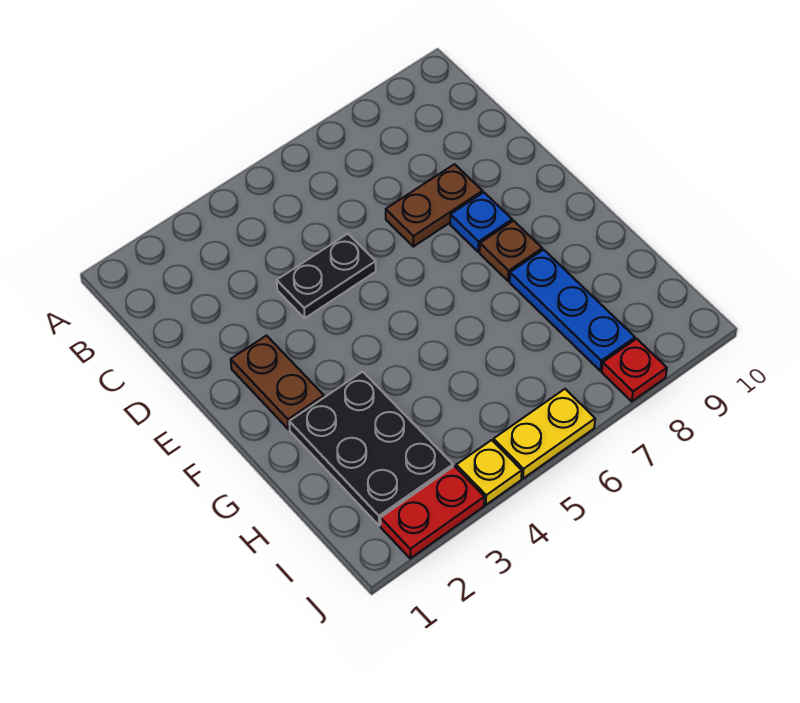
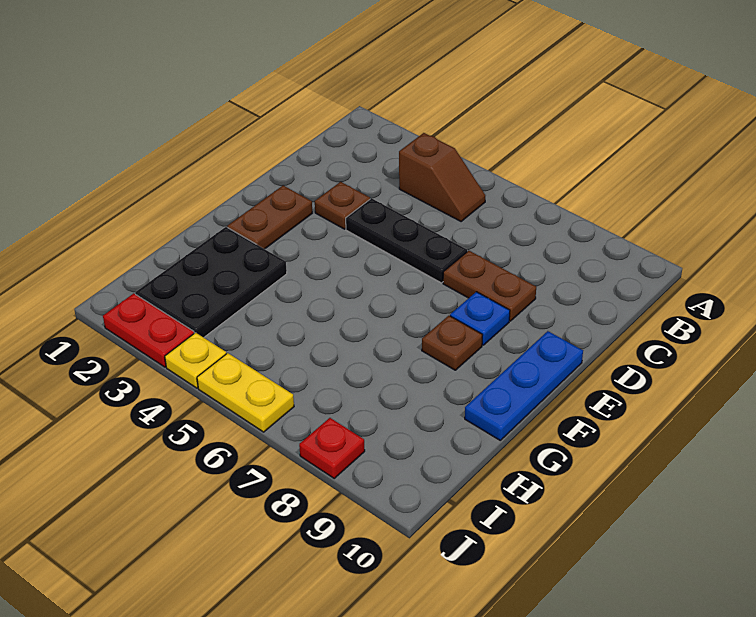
none -> brown 1x2 slope [399,133,485,221]
none -> brown 1x1 plate [315,182,370,229]
black 1x2 plate [277,234,376,318] -> black 1x3 plate [346,198,467,283]
blue 1x3 plate [510,250,635,371] -> blue 1x3 plate moved to [465,331,583,440]

